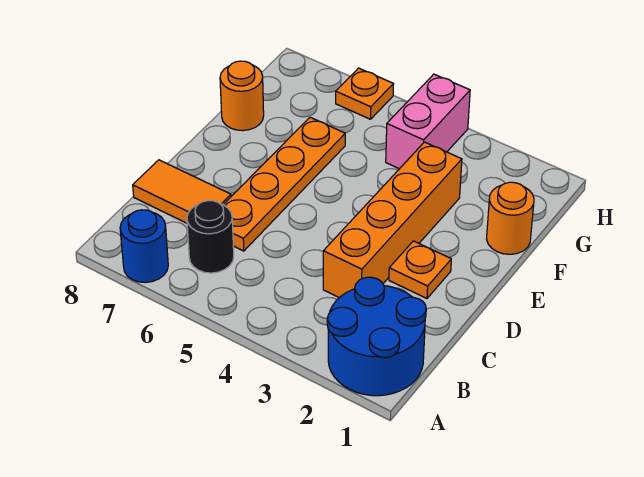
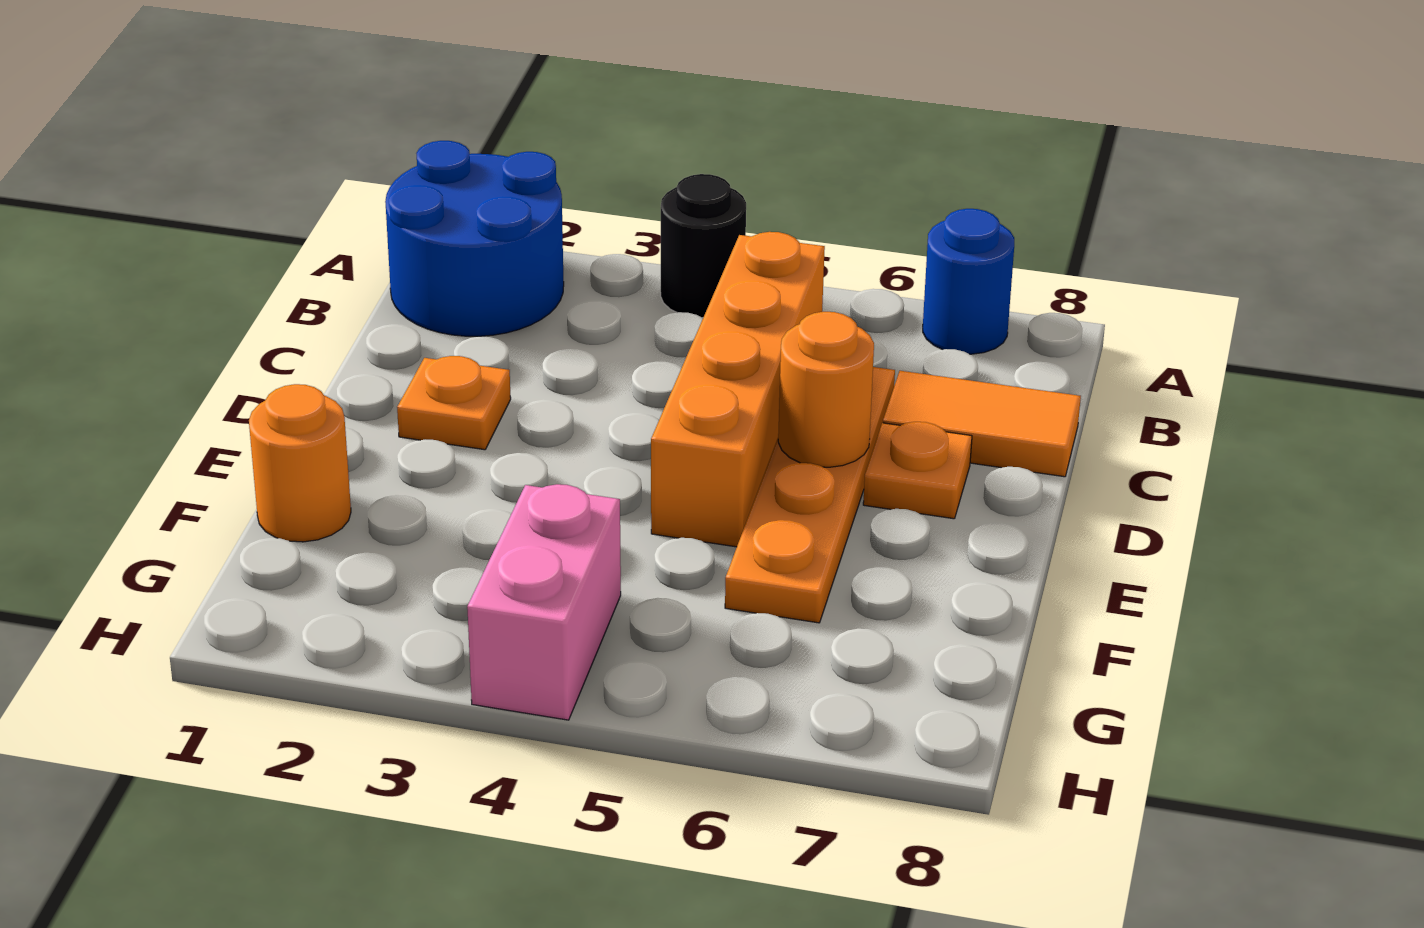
black 1x1 round brick [187,201,234,273] -> black 1x1 round brick moved to [661,174,746,318]
orange 1x4 brick [323,142,462,298] -> orange 1x4 brick moved to [651,232,825,547]
orange 1x1 round brick [220,61,264,131] -> orange 1x1 round brick moved to [778,312,874,467]
orange 1x1 plate [336,68,394,119] -> orange 1x1 plate moved to [863,422,972,519]

